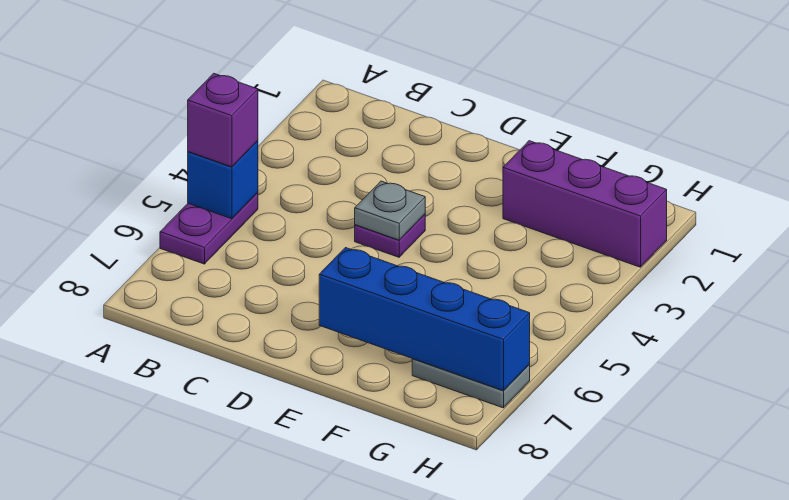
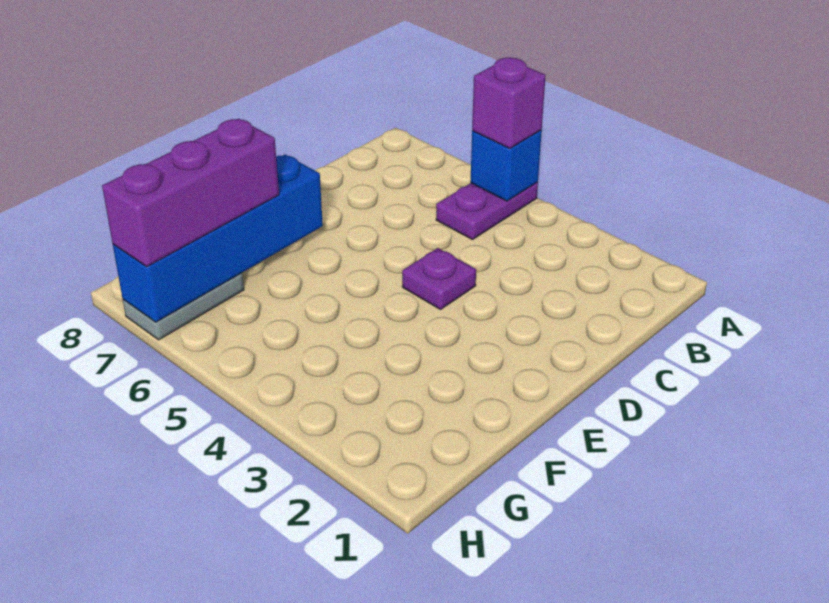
purple 1x2 plate [160,193,258,264] -> purple 1x2 plate turned to [436,182,538,240]
grey 1x1 plate [355,181,425,240] -> none
purple 1x3 brick [503,141,667,267] -> purple 1x3 brick moved to [102,119,279,267]

